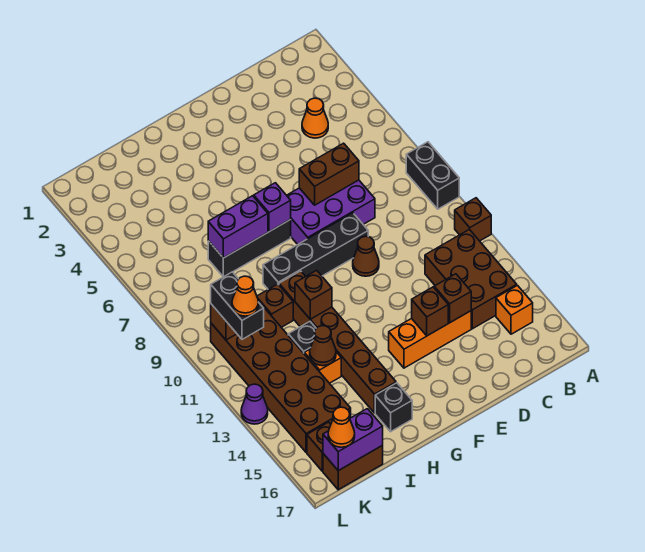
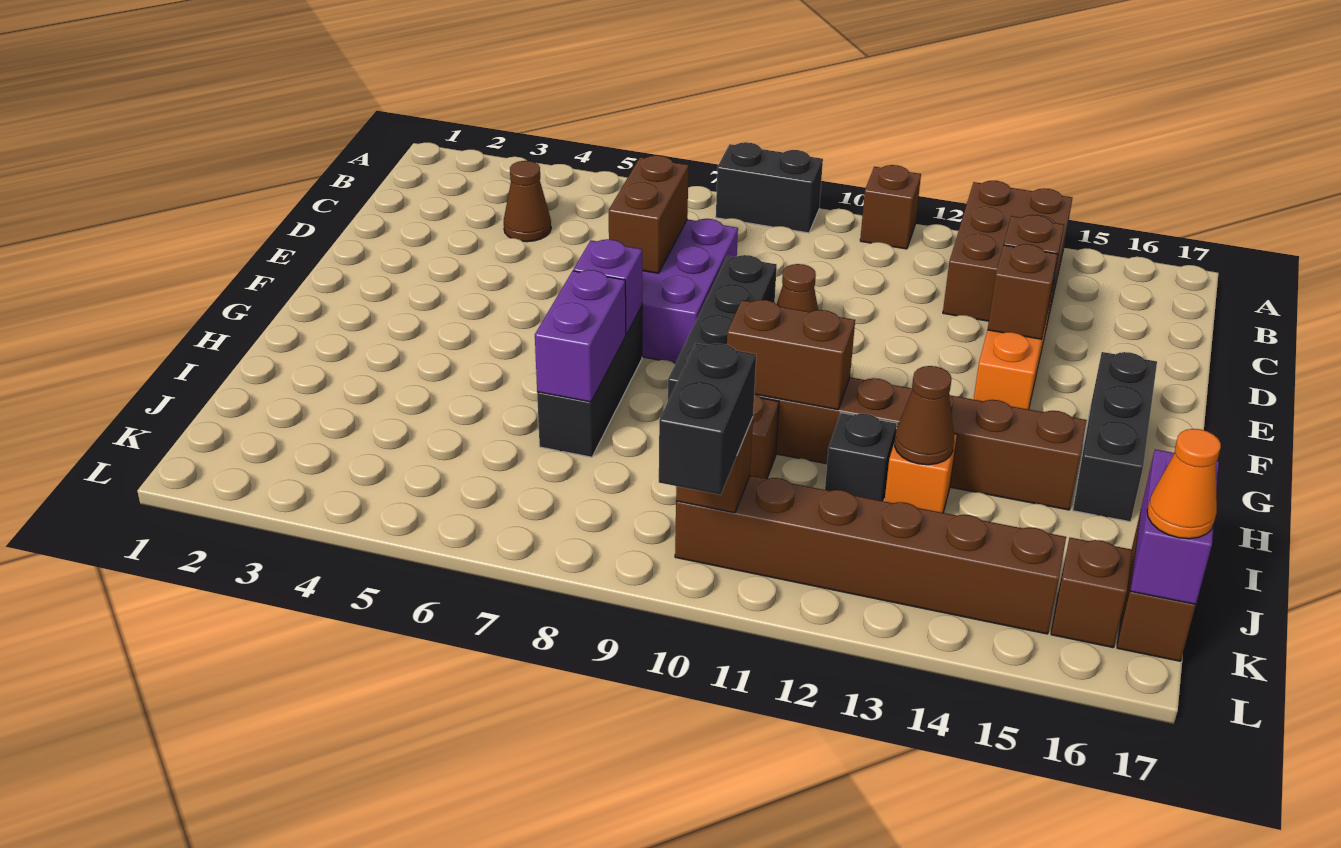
brown 2x3 brick [425,229,517,329] -> brown 2x3 brick turned to [943,181,1072,323]
orange 1x1 brick [496,285,533,334] -> none
orange 1x1 cone [302,98,328,138] -> brown 1x1 cone [504,161,551,242]
brown 1x1 brick [295,270,332,319] -> brown 1x2 brick [727,300,855,410]
black 1x1 brick [375,383,412,432] -> black 1x3 brick [1073,352,1157,522]
brown 2x6 brick [211,301,351,452] -> brown 1x6 brick [675,475,1066,634]
black 1x2 brick [211,272,264,339] -> black 1x2 brick turned to [659,343,756,495]
orange 1x1 cone [232,276,258,316] -> none
purple 1x1 cone [241,384,268,424] -> none

